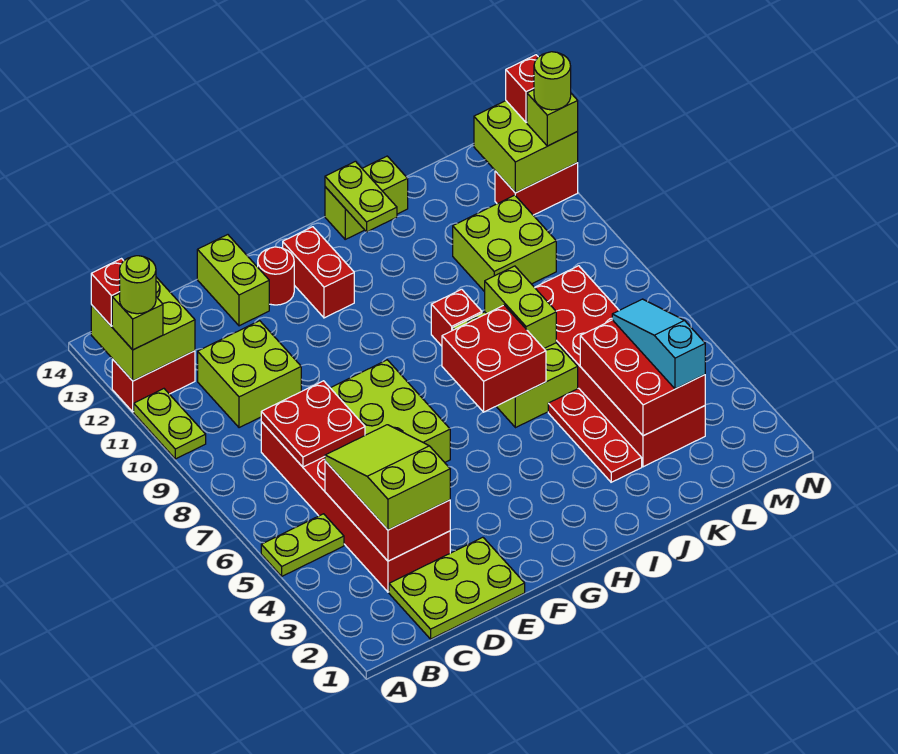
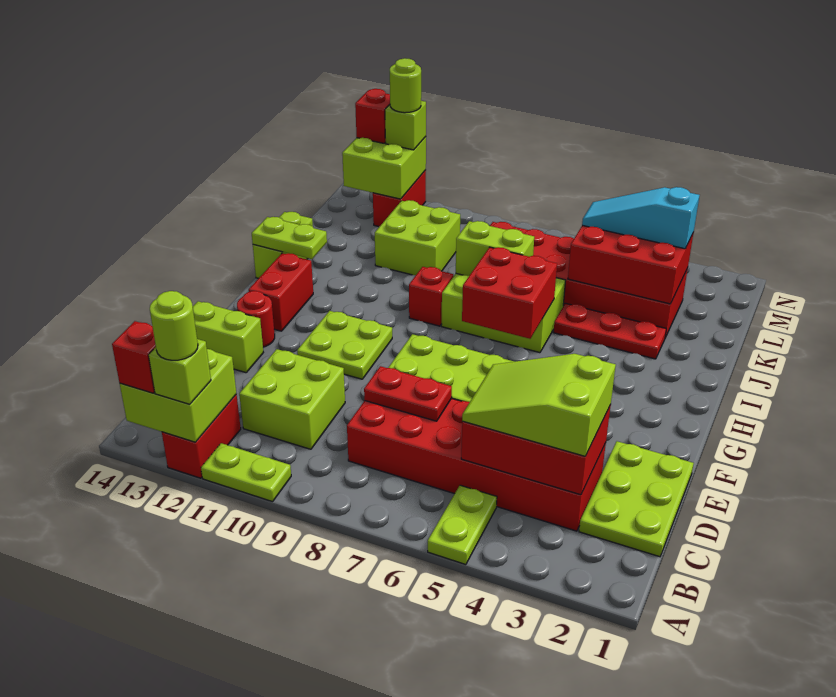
red 2x2 plate [261,381,365,467] -> red 1x2 plate [364,366,452,421]
none -> lime 2x2 plate [297,311,392,379]
red 1x2 brick [283,227,354,318] -> red 1x2 brick turned to [249,253,313,331]

